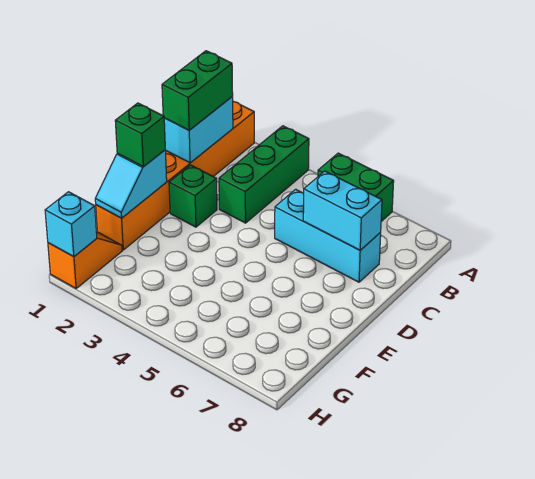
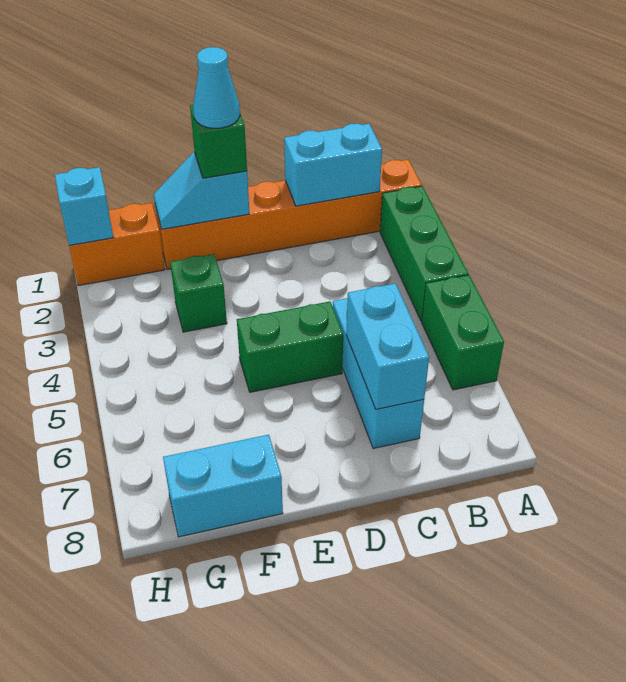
green 1x3 brick [219,126,309,223] -> green 1x3 brick turned to [380,186,468,321]
green 1x2 brick [162,51,233,130] -> green 1x2 brick moved to [237,302,343,392]
green 1x1 brick [169,165,217,227] -> green 1x1 brick moved to [170,254,227,332]
none -> cyan 1x1 cone [193,47,240,128]
none -> cyan 1x2 brick [163,435,283,537]
orange 1x2 slope [48,232,122,288] -> orange 1x2 brick [69,203,165,286]

